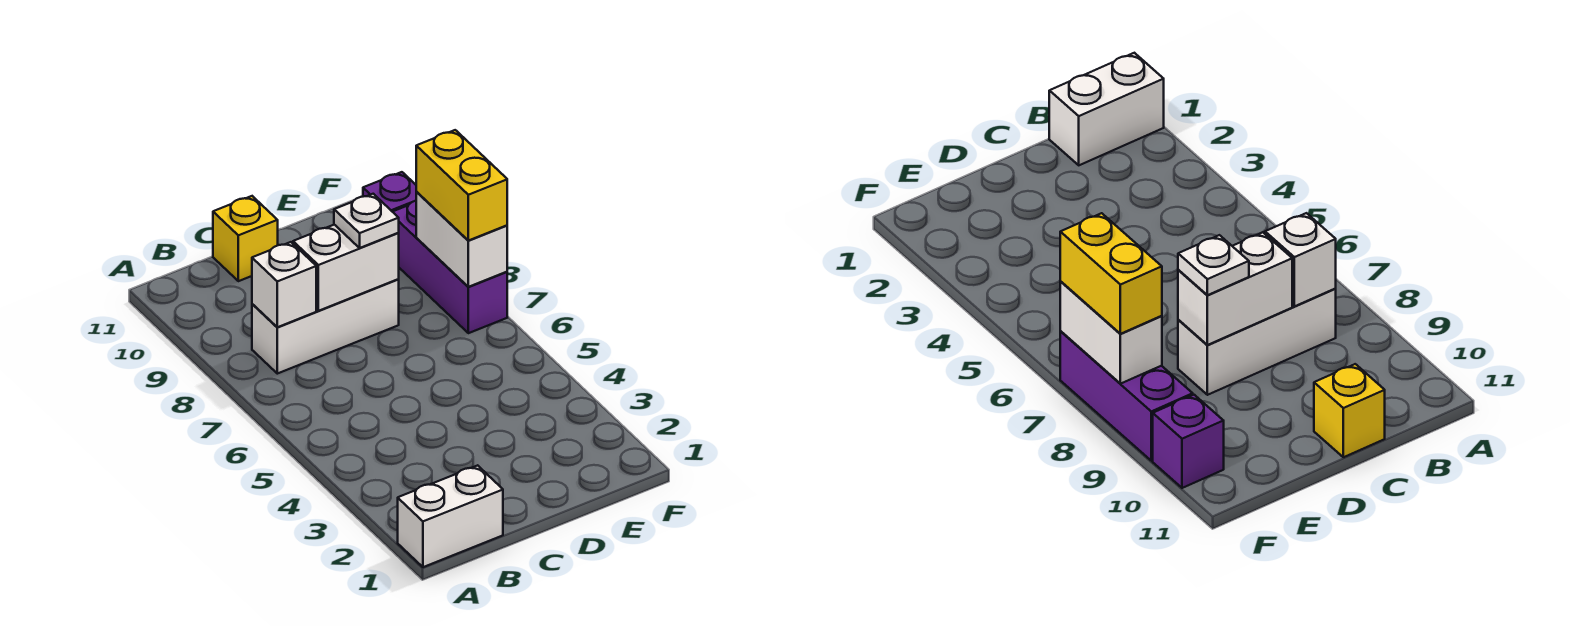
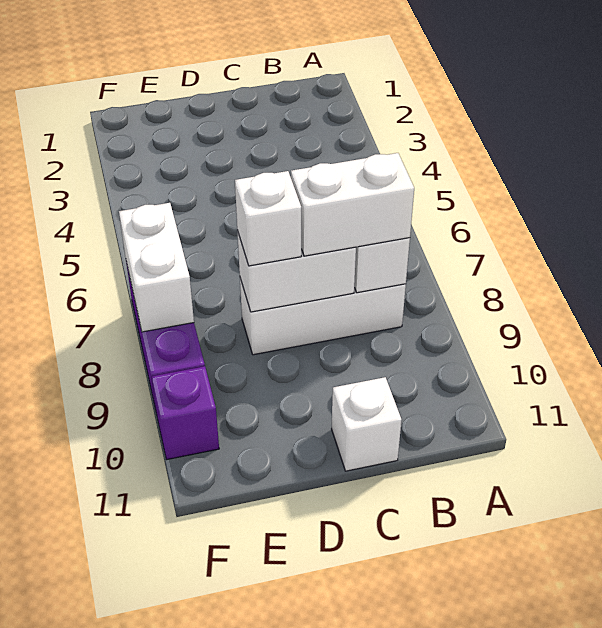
white 1x2 brick [398,465,503,567] -> white 1x2 brick moved to [291,153,414,256]
yellow 1x1 brick [213,196,278,281] -> white 1x1 brick [332,377,401,471]
white 1x1 plate [334,194,399,248] -> white 1x1 brick [235,171,301,266]
yellow 1x2 brick [416,130,507,241] -> none

